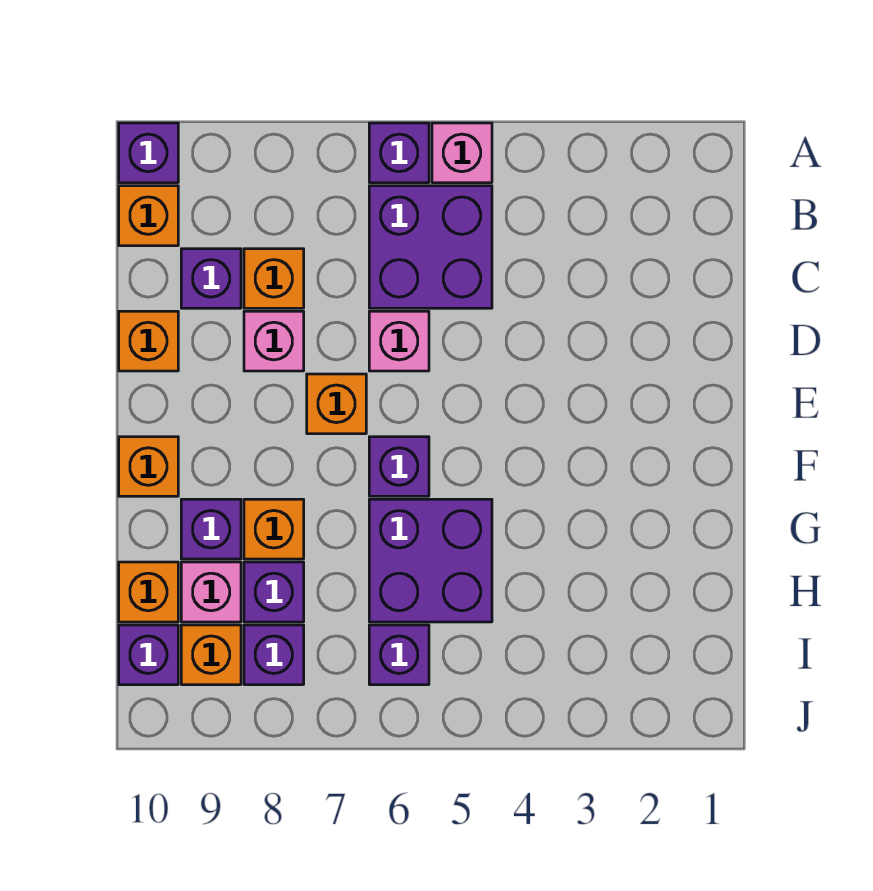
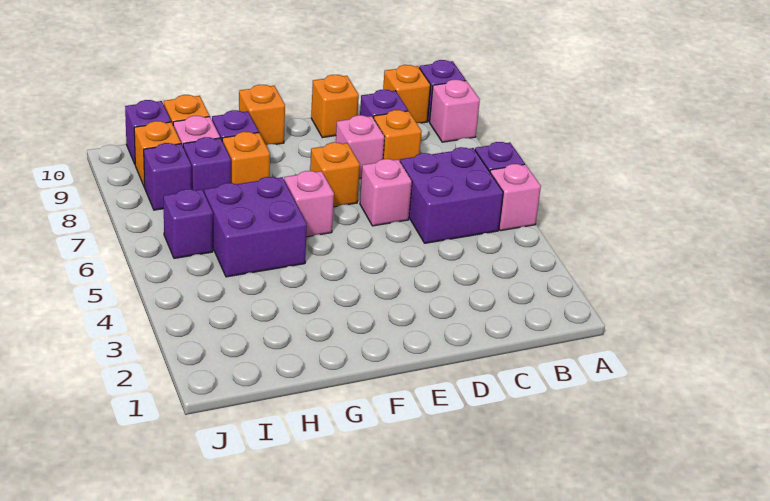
none -> pink 1x1 brick [430,80,480,142]
purple 1x1 brick [369,437,429,496] -> pink 1x1 brick [284,171,334,237]

